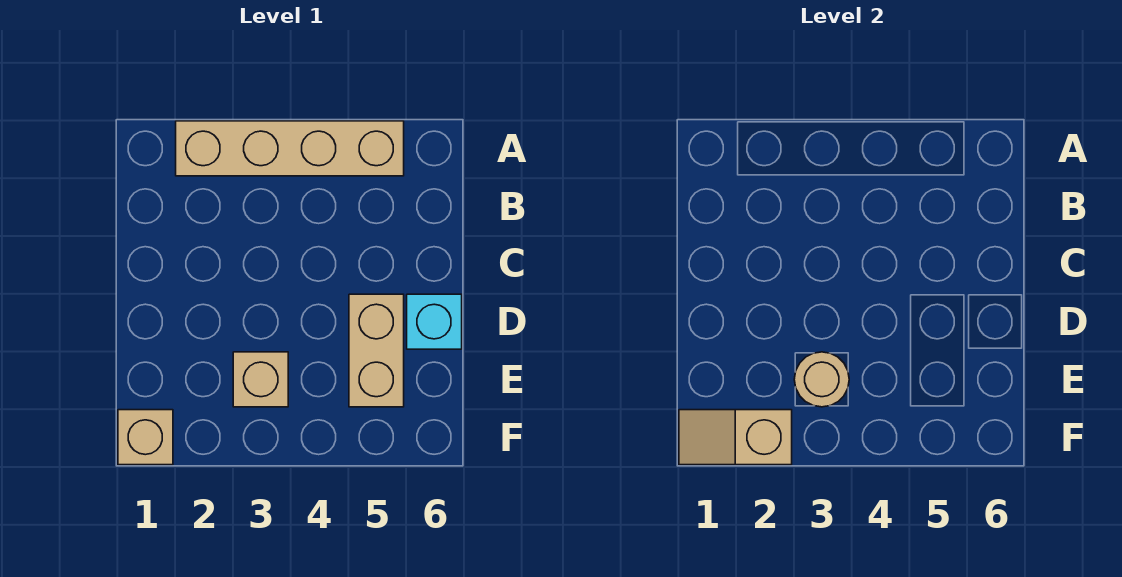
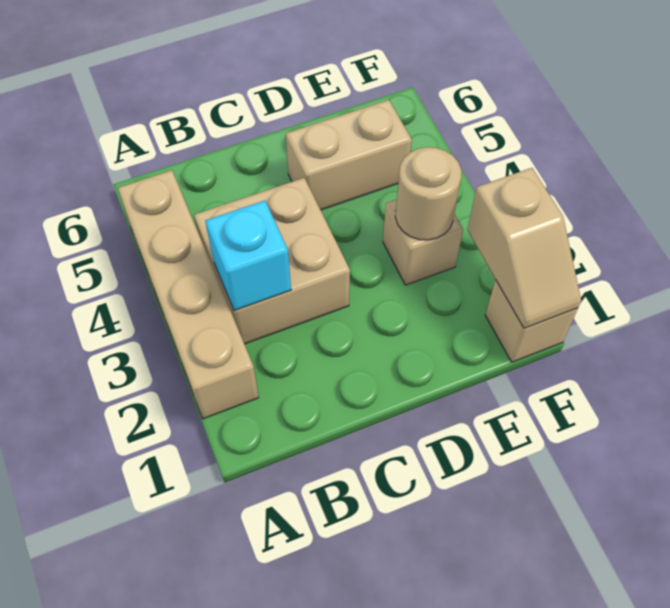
none -> tan 2x2 brick [194,178,350,344]
cyan 1x1 brick [407,294,462,349] -> cyan 1x1 brick moved to [205,200,291,311]

